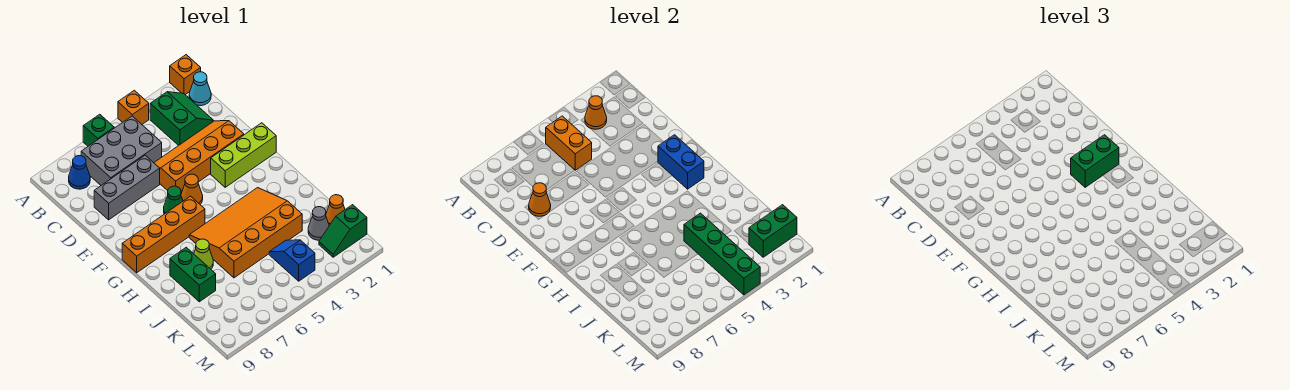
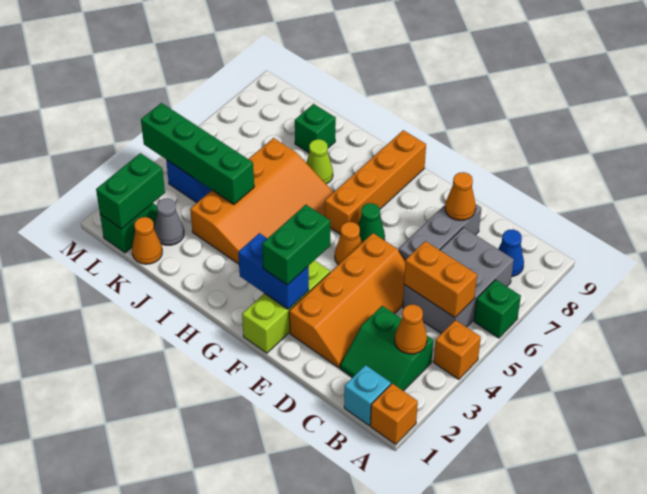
cyan 1x1 cone [189,72,211,106] -> cyan 1x1 brick [344,365,391,425]
green 1x2 brick [170,247,216,302] -> green 1x1 brick [295,104,336,153]

